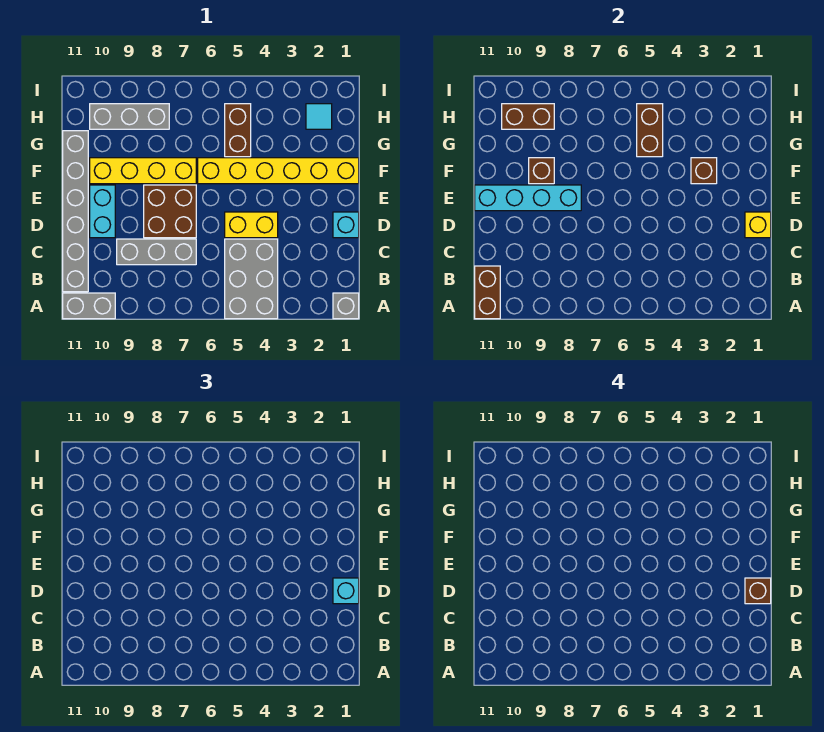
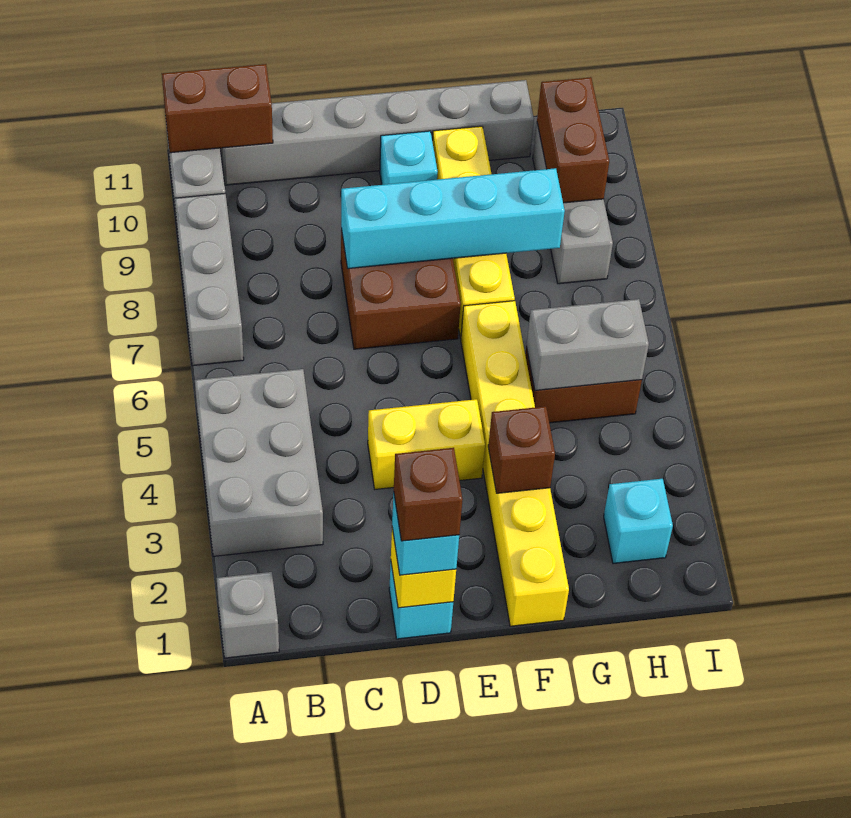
grey 2x3 brick [225,239,278,319] -> grey 2x3 brick turned to [195,369,323,556]
grey 1x3 brick [117,239,196,265] -> grey 1x3 brick moved to [175,193,244,366]
yellow 1x2 brick [225,212,278,238] -> yellow 1x2 brick turned to [368,399,485,489]
cyan 1x2 brick [90,185,115,238] -> cyan 1x1 brick [380,131,438,185]
cyan 1x4 brick [475,185,581,211] -> cyan 1x4 brick turned to [341,168,565,269]
brown 1x1 brick [529,158,554,184] -> none
brown 1x2 brick [637,104,663,157] -> grey 1x2 brick [526,299,649,391]
cyan 1x1 tile [306,104,332,129] -> cyan 1x1 brick [604,479,673,564]

